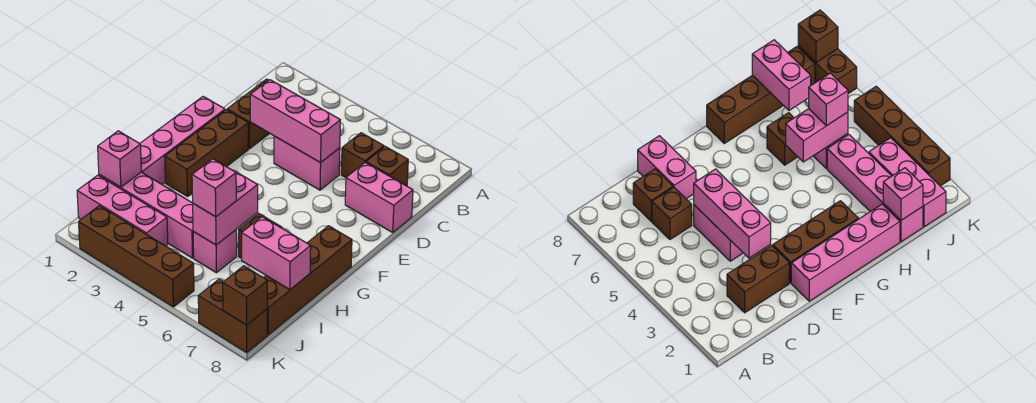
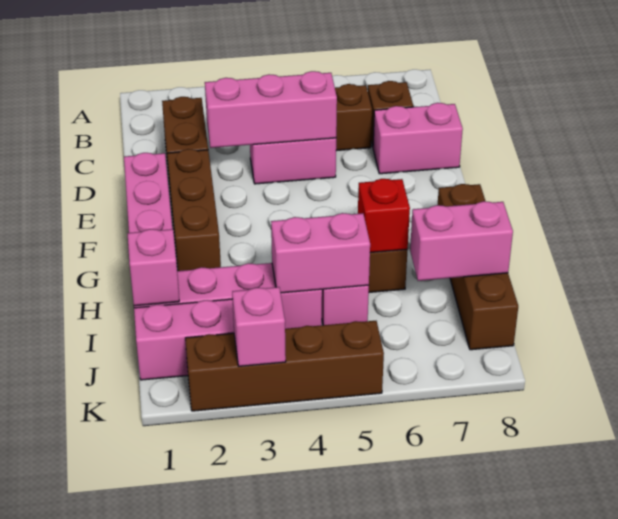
pink 1x2 brick [193,171,258,245] -> pink 1x2 brick turned to [271,213,370,293]
none -> red 1x1 brick [358,179,410,253]
pink 1x1 brick [192,159,236,217] -> pink 1x1 brick moved to [232,287,286,366]
brown 1x2 brick [198,279,267,353] -> none
brown 1x1 brick [223,266,267,325] -> none

